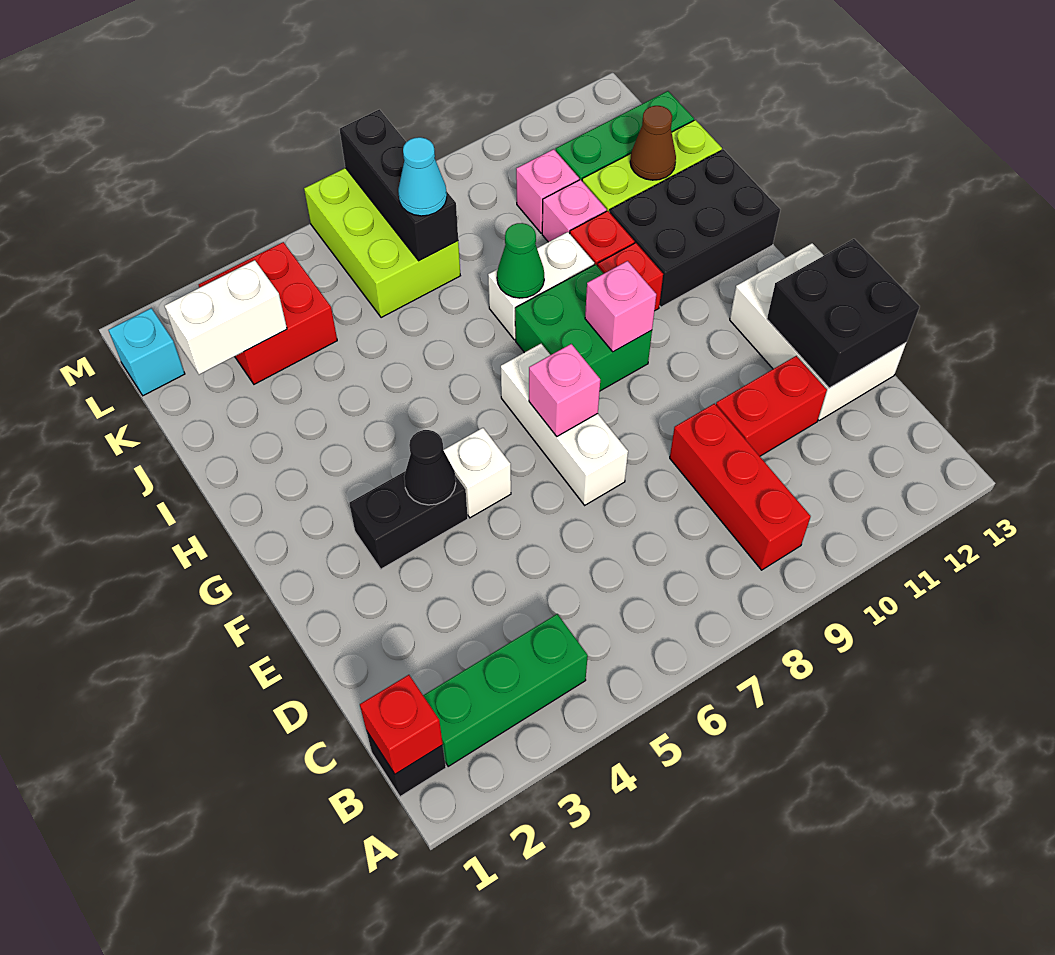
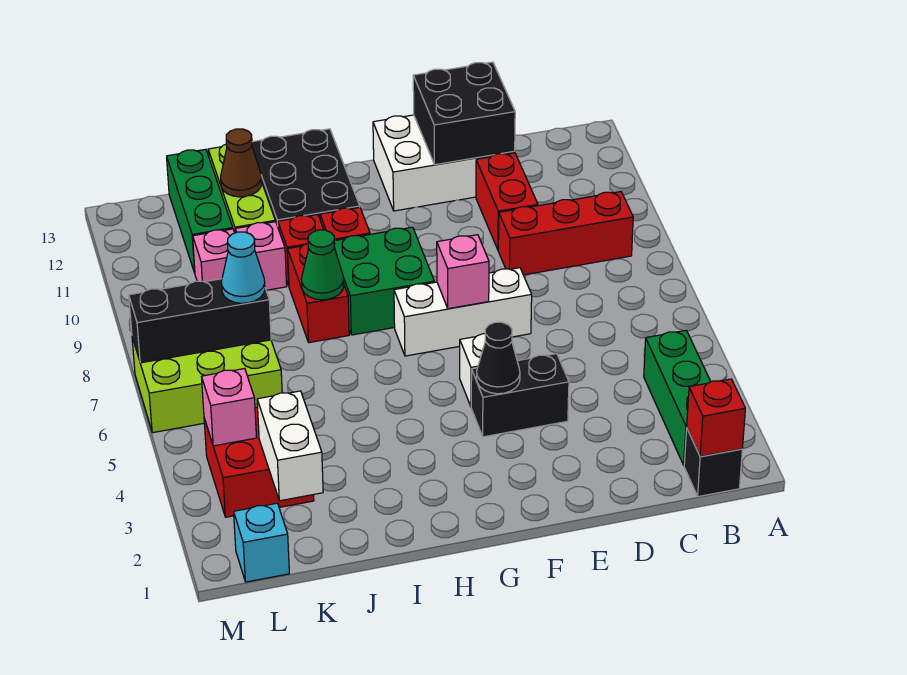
black 1x2 brick [349,471,468,569] -> black 1x2 brick turned to [471,354,569,437]
pink 1x1 brick [585,261,656,352] -> pink 1x1 brick moved to [202,369,256,446]
white 1x2 brick [488,232,594,340] -> red 1x2 brick [288,244,349,343]

